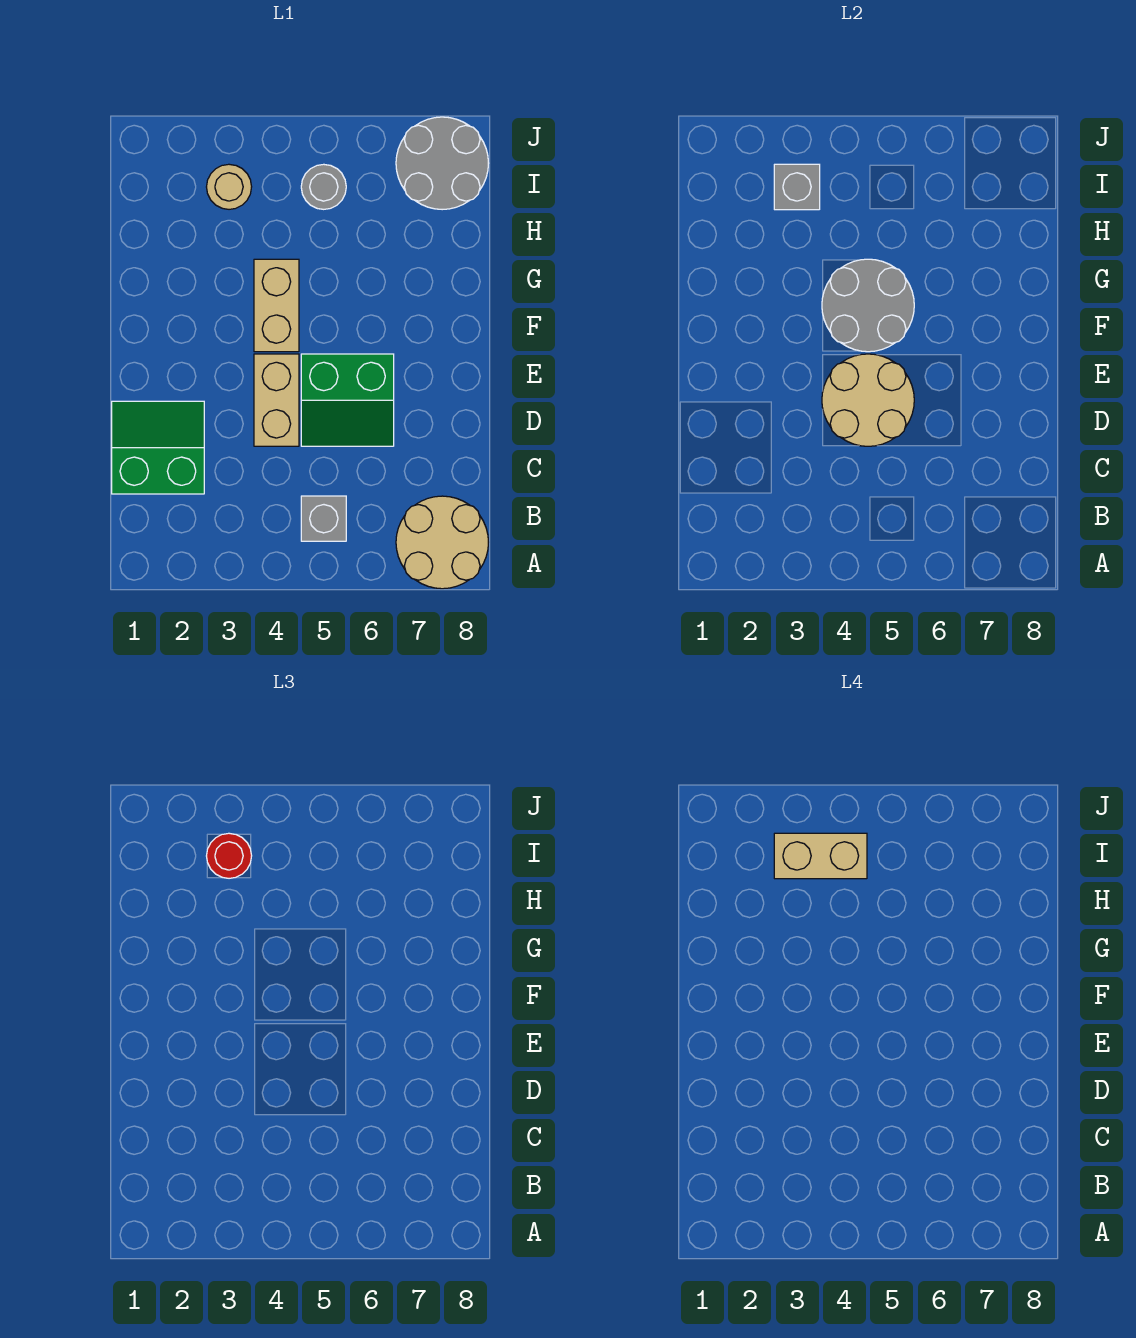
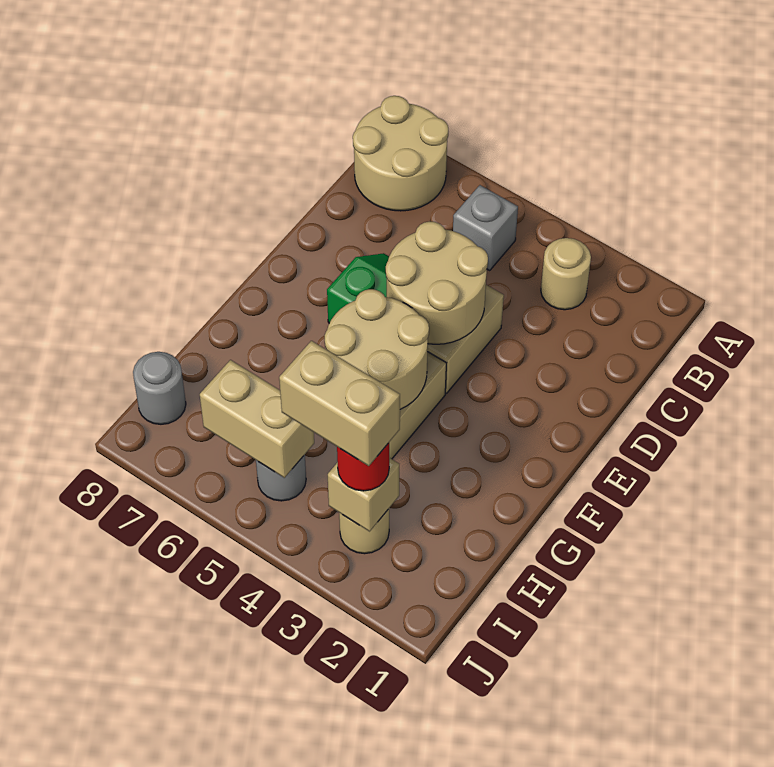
none -> tan 1x1 round brick [541,238,591,310]
green 2x2 slope [112,401,204,494] -> none
grey 2x2 round brick [822,259,914,352] -> tan 2x2 round brick [324,289,429,409]
grey 1x1 brick [774,164,820,210] -> tan 1x1 brick [328,458,399,531]
none -> tan 1x2 brick [200,360,314,478]
grey 2x2 round brick [396,117,489,210] -> grey 1x1 round brick [133,352,186,424]

